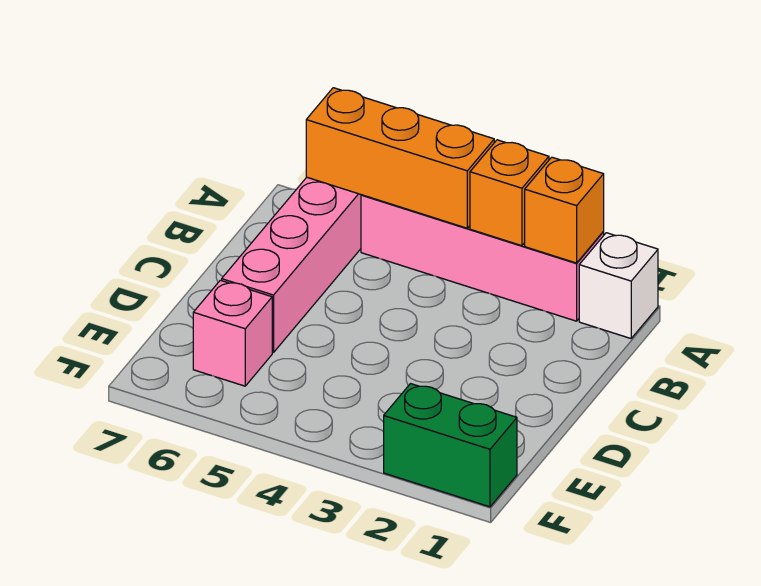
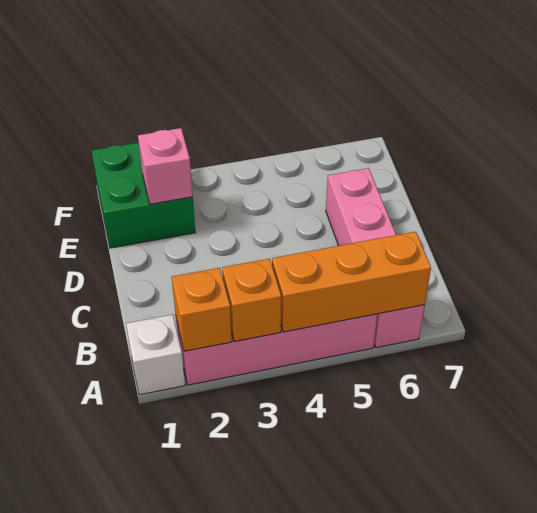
pink 1x1 brick [193,280,272,386] -> pink 1x1 brick moved to [138,128,193,204]
green 1x2 brick [384,384,517,507] -> green 2x2 brick [92,143,195,248]

